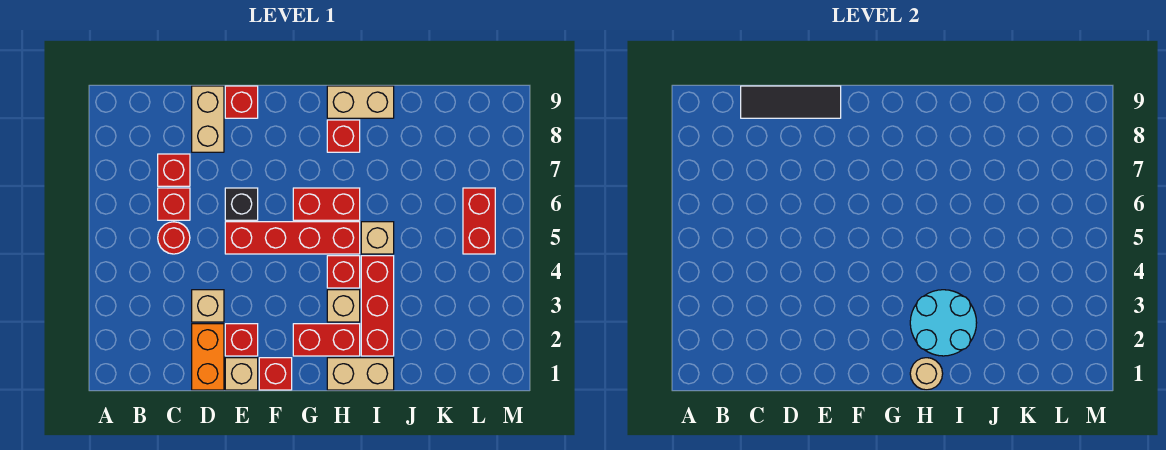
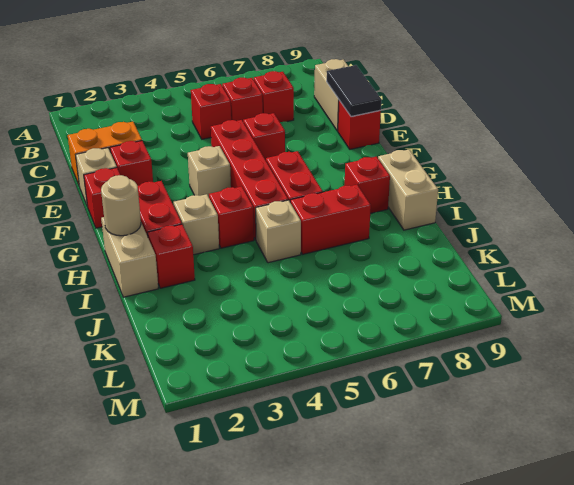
red 1x1 round brick [158,222,190,254] -> red 1x1 brick [191,84,231,139]
black 1x3 tile [741,86,841,118] -> black 1x2 tile [327,65,381,117]
tan 1x1 brick [192,290,224,322] -> tan 1x1 brick moved to [188,146,231,197]
tan 1x2 brick [192,86,224,152] -> tan 1x2 brick turned to [314,59,349,131]
black 1x1 brick [225,188,258,220] -> red 1x1 brick [243,113,285,160]
cyan 2x2 round brick [910,290,977,356] -> none
red 1x3 brick [361,256,394,356] -> red 1x1 brick [148,224,195,288]
red 1x2 brick [463,188,495,254] -> red 1x2 brick moved to [290,185,371,254]

